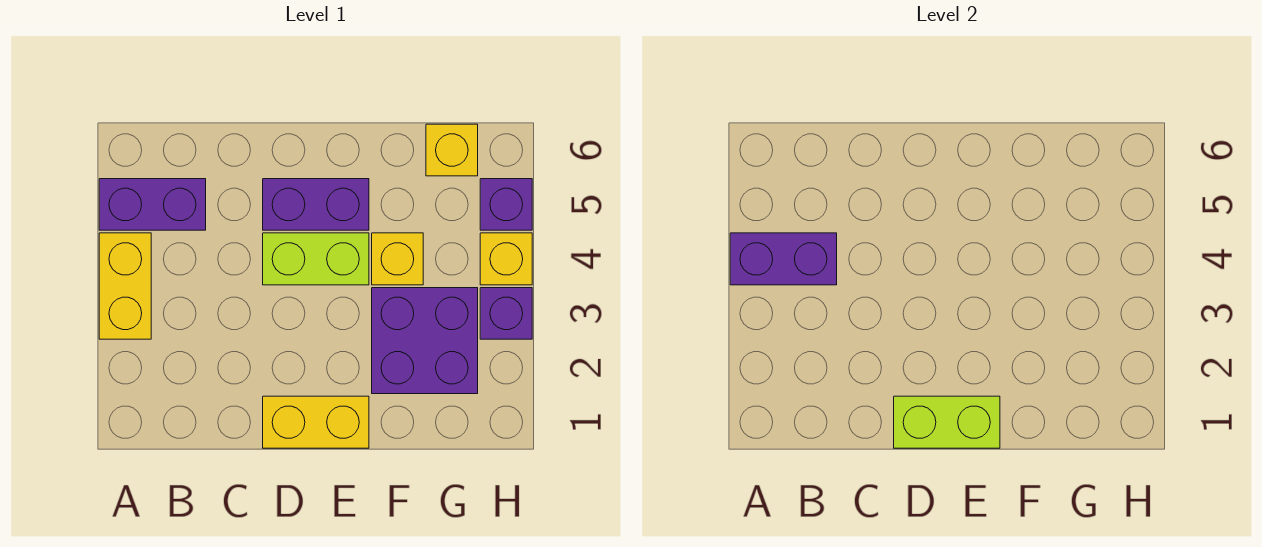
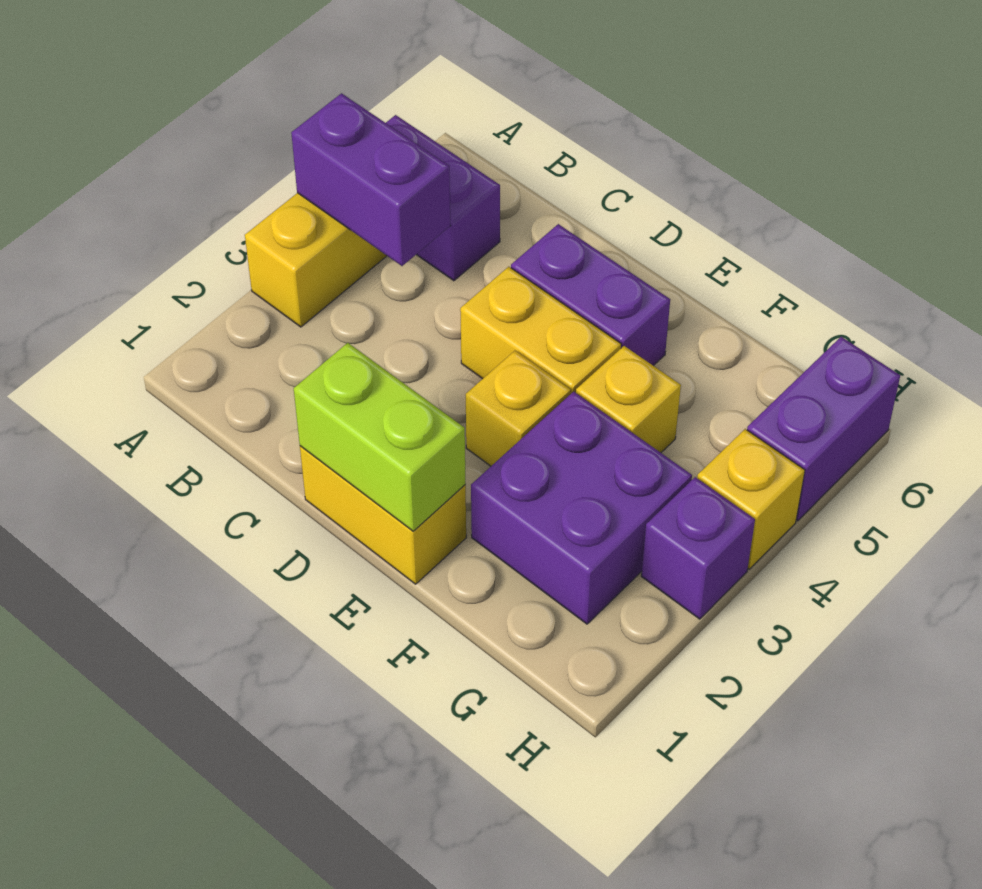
lime 1x2 brick [263,233,369,285] -> yellow 1x2 brick [460,267,621,393]
yellow 1x1 brick [426,124,478,176] -> yellow 1x1 brick moved to [466,351,571,466]
purple 1x1 brick [480,179,532,230] -> purple 1x2 brick [747,337,900,521]

